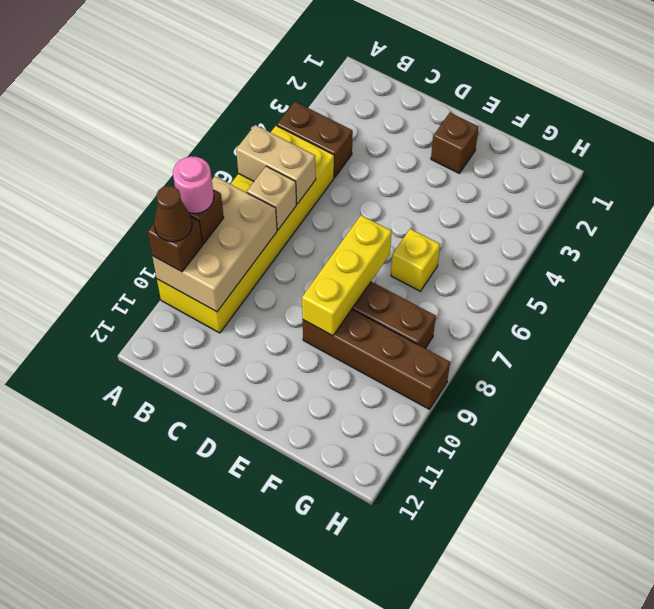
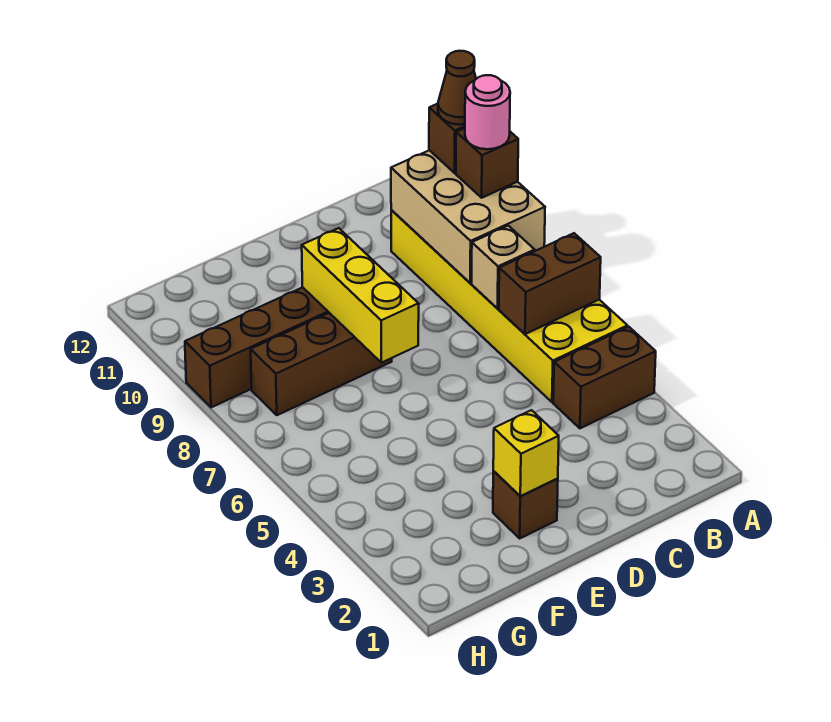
tan 1x2 brick [236,125,316,204] -> brown 1x2 brick [499,233,601,334]
yellow 1x1 brick [391,229,440,291] -> yellow 1x1 brick moved to [493,410,559,496]

